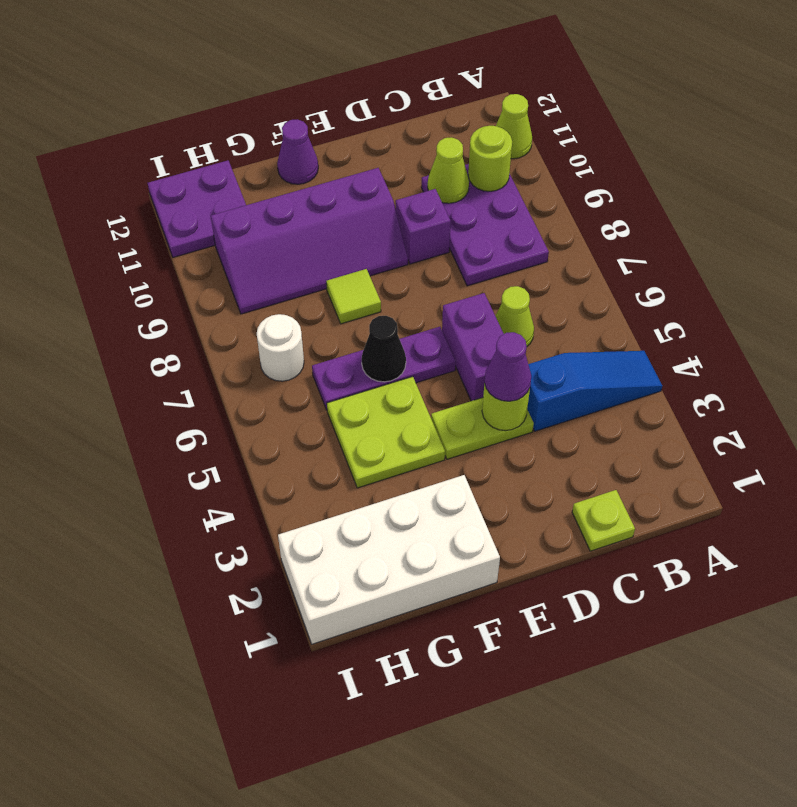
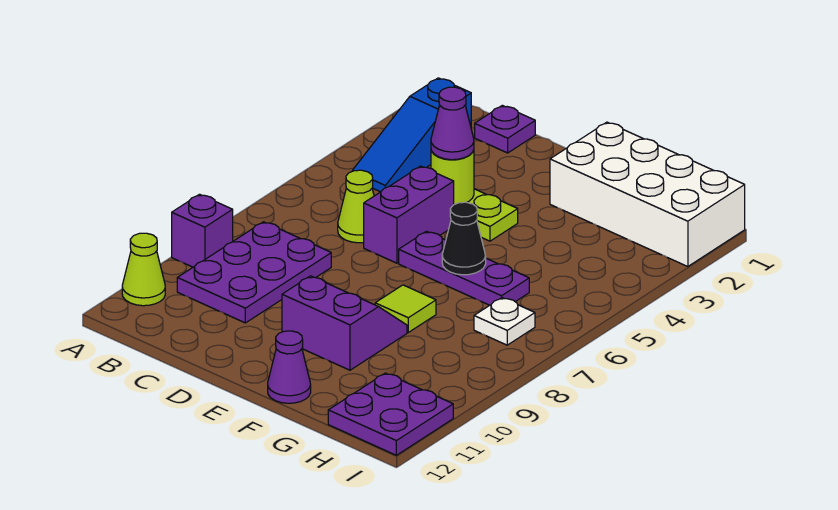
blue 1x3 slope [527,351,662,431] -> blue 1x3 slope turned to [352,78,471,192]
lime 1x1 round brick [468,126,512,191] -> none
lime 1x1 plate [572,490,635,551] -> purple 1x1 plate [475,105,535,153]
lime 1x1 cone [428,137,469,203] -> none
purple 1x1 brick [396,189,451,264] -> purple 1x1 brick moved to [172,194,233,267]
purple 2x4 slope [211,168,408,314] -> purple 2x2 slope [282,276,407,370]
lime 2x2 plate [327,377,445,488] -> none
white 1x1 round brick [257,314,304,381] -> white 1x1 plate [474,298,535,345]

